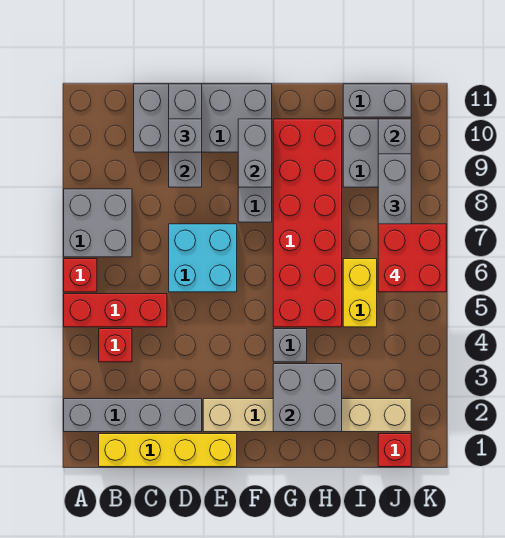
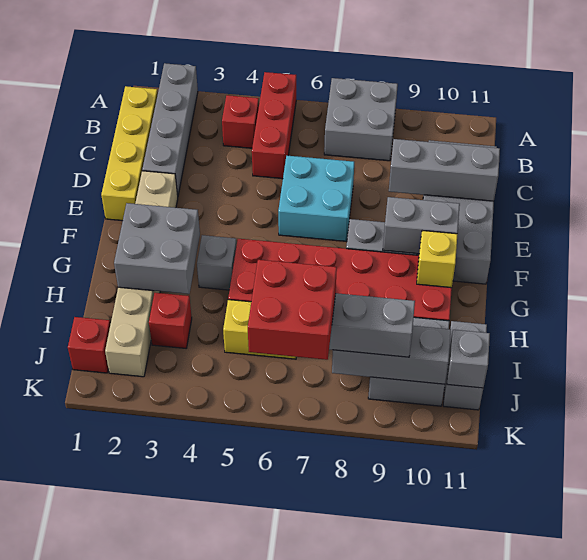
red 1x1 brick [64,259,97,292] -> red 1x1 brick moved to [149,293,192,348]
grey 1x1 brick [169,119,202,152] -> grey 1x1 brick moved to [447,330,490,388]
none -> yellow 1x1 brick [417,231,458,288]

